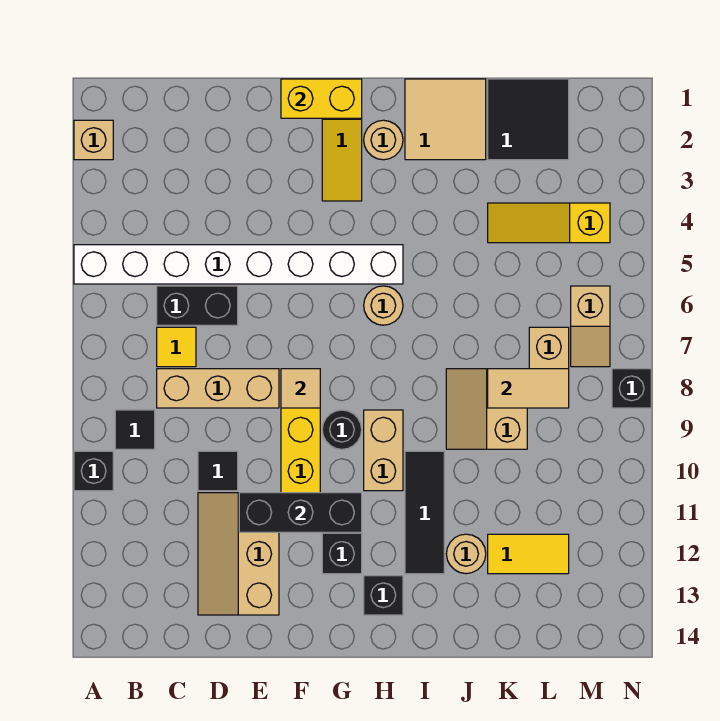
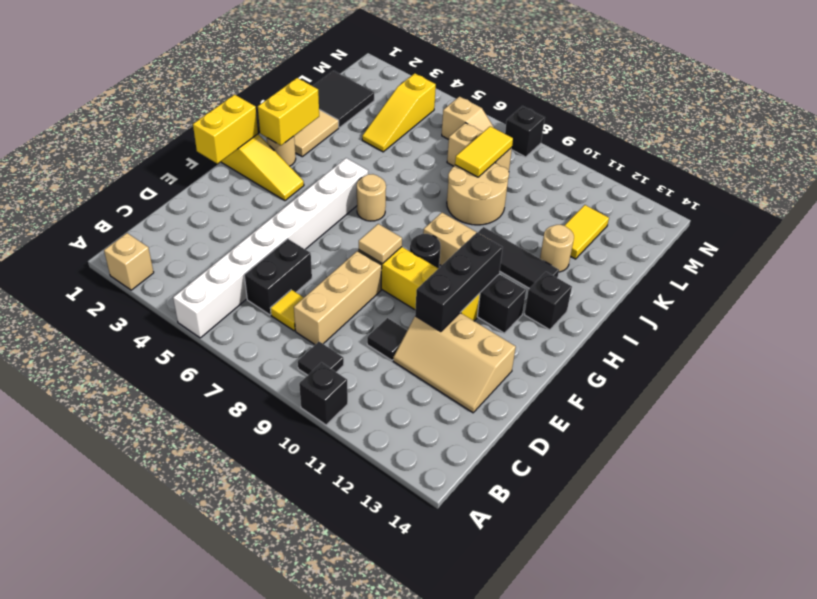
none -> yellow 1x2 brick [258,78,319,145]
tan 2x2 slope [446,369,527,449] -> tan 2x2 round brick [447,163,509,225]
tan 1x2 tile [488,369,569,408] -> yellow 1x2 tile [455,126,513,177]

